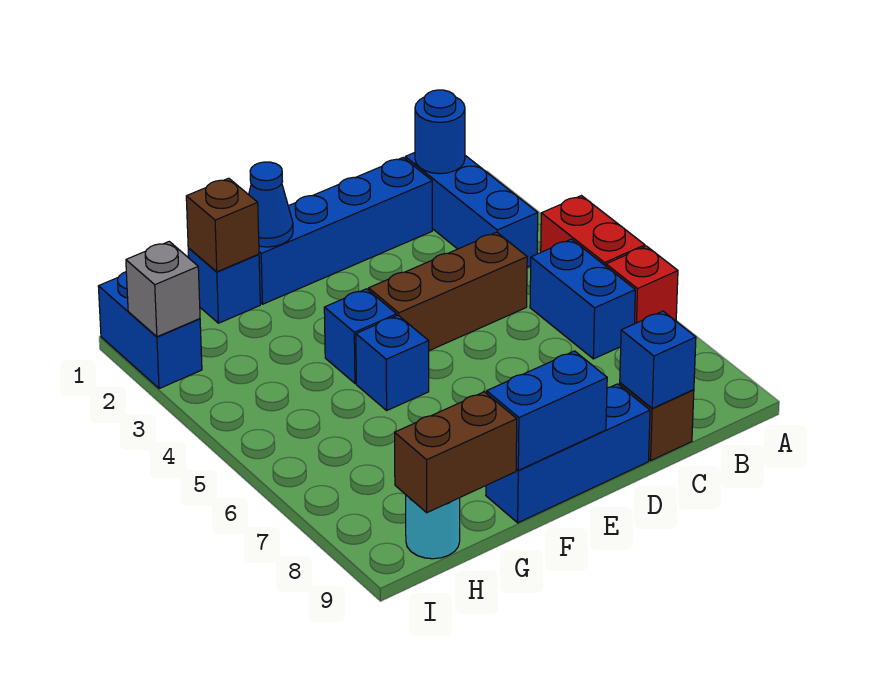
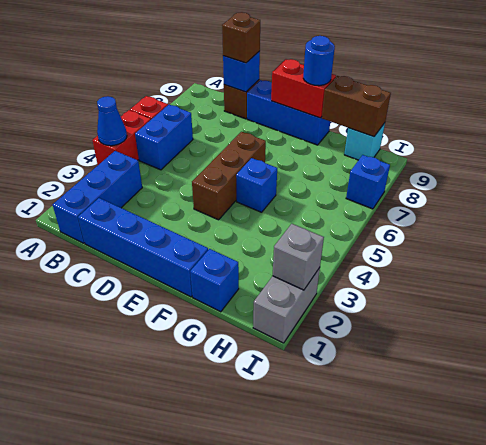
blue 1x1 round brick [415,90,465,174] -> blue 1x1 round brick moved to [303,36,335,86]
brown 1x3 brick [369,232,527,351] -> brown 1x3 brick turned to [192,132,266,220]
blue 1x2 brick [487,351,607,470] -> red 1x2 brick [271,59,336,118]
blue 1x1 cone [249,162,293,247] -> blue 1x1 cone moved to [97,96,127,146]
blue 1x1 brick [324,289,397,383] -> blue 1x1 brick moved to [346,155,390,209]
brown 1x1 brick [186,178,259,272] -> brown 1x1 brick moved to [222,12,260,63]
cyan 1x1 round brick [406,495,460,559] -> cyan 1x1 brick [344,123,385,160]
blue 1x2 brick [98,272,202,389] -> grey 1x2 brick [253,268,320,343]

